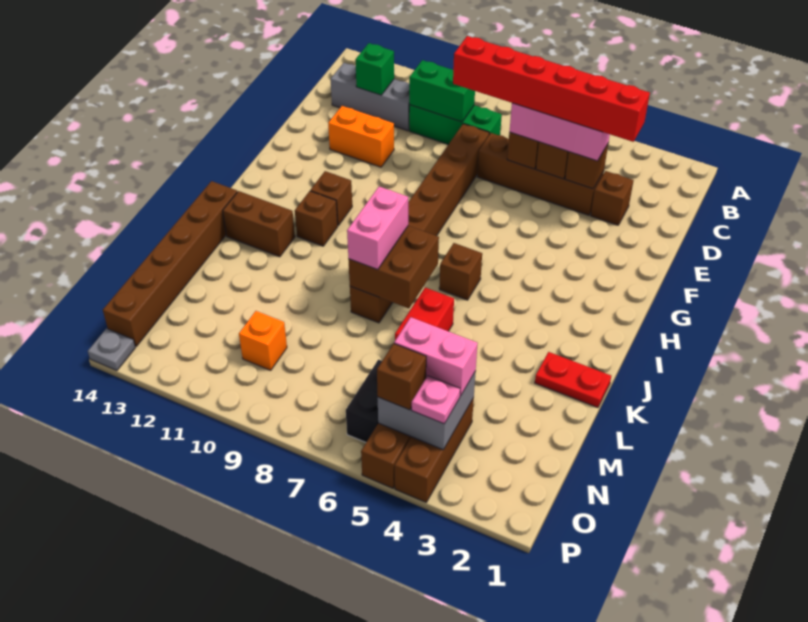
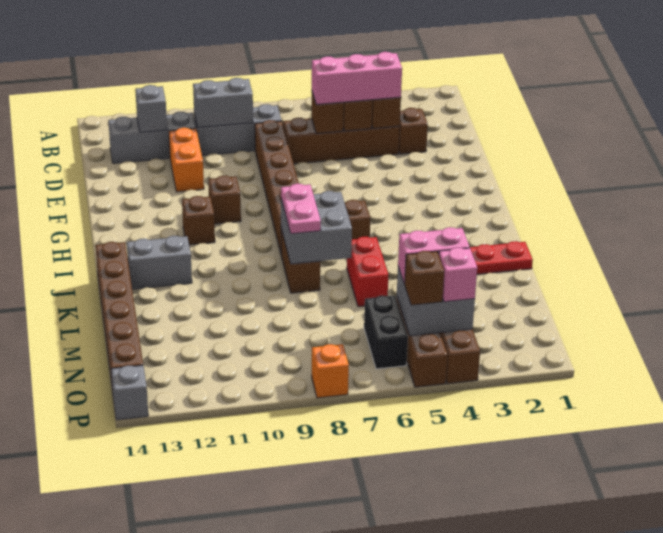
green 1x3 brick [409,105,502,144] -> grey 1x3 brick [194,104,282,155]
green 1x2 brick [409,60,475,122] -> grey 1x2 brick [193,78,253,127]
green 1x1 brick [355,43,394,95] -> grey 1x1 brick [135,85,167,132]
red 1x6 brick [453,36,650,142] -> none
orange 1x2 brick [328,106,394,167] -> orange 1x2 brick turned to [169,128,204,192]
brown 1x1 brick [295,191,338,246] -> brown 1x1 brick moved to [208,176,241,224]
brown 2x2 brick [348,226,439,308] -> grey 2x2 brick [281,191,352,264]
pink 1x2 brick [347,187,408,270] -> pink 1x2 plate [281,184,321,234]
brown 1x2 brick [223,191,295,257] -> grey 1x2 brick [127,236,192,289]
orange 1x1 brick [239,311,287,370] -> orange 1x1 brick moved to [312,344,349,398]
pink 1x1 plate [412,376,460,424] -> pink 1x1 brick [439,248,477,302]
grey 1x1 plate [88,329,135,371] -> grey 1x1 brick [111,365,148,420]

